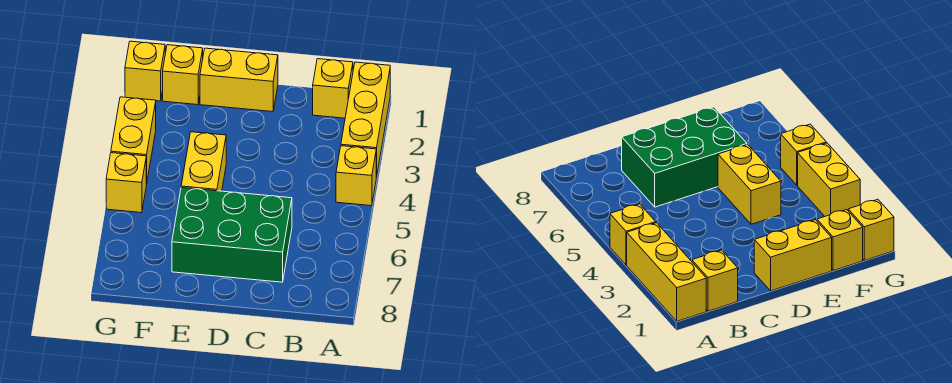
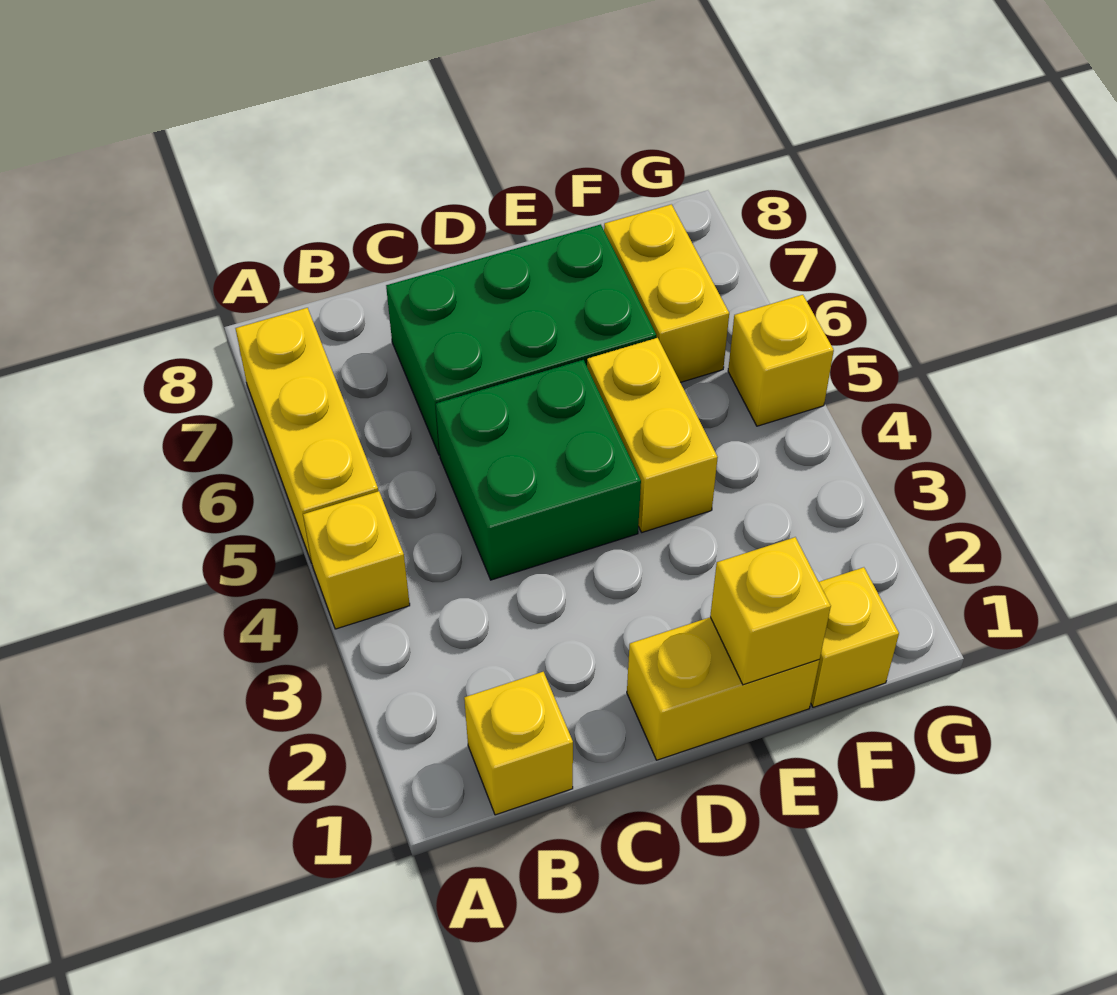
yellow 1x3 brick [341,62,390,177] -> yellow 1x3 brick moved to [235,308,378,563]
none -> green 2x2 brick [436,360,641,580]
yellow 1x1 brick [125,41,165,101] -> yellow 1x1 brick moved to [710,537,831,685]
yellow 1x2 brick [111,97,156,184] -> yellow 1x2 brick moved to [604,204,729,382]

